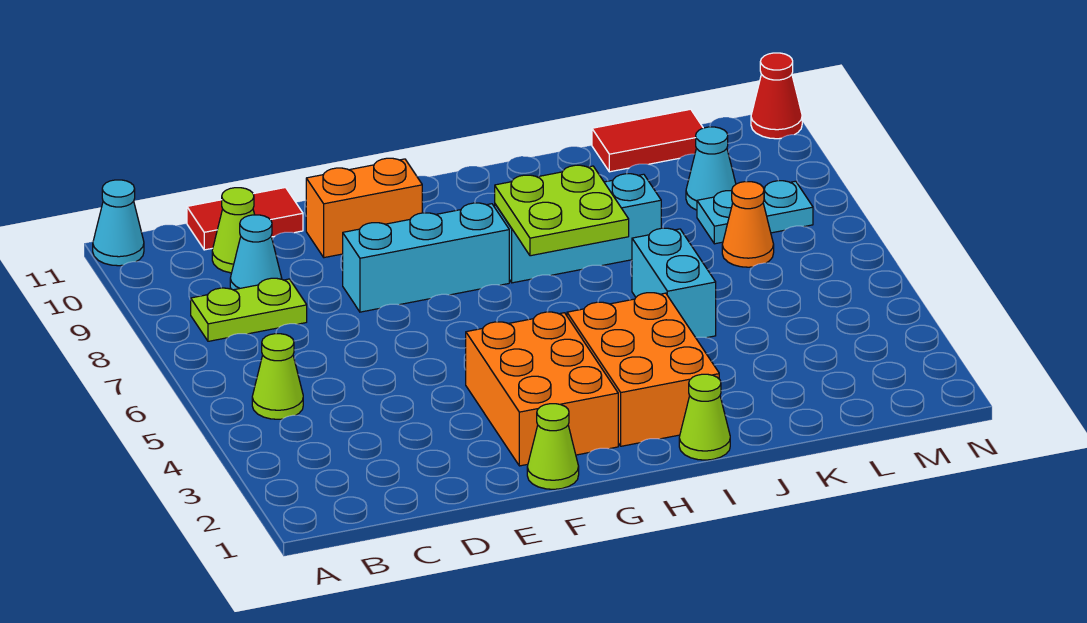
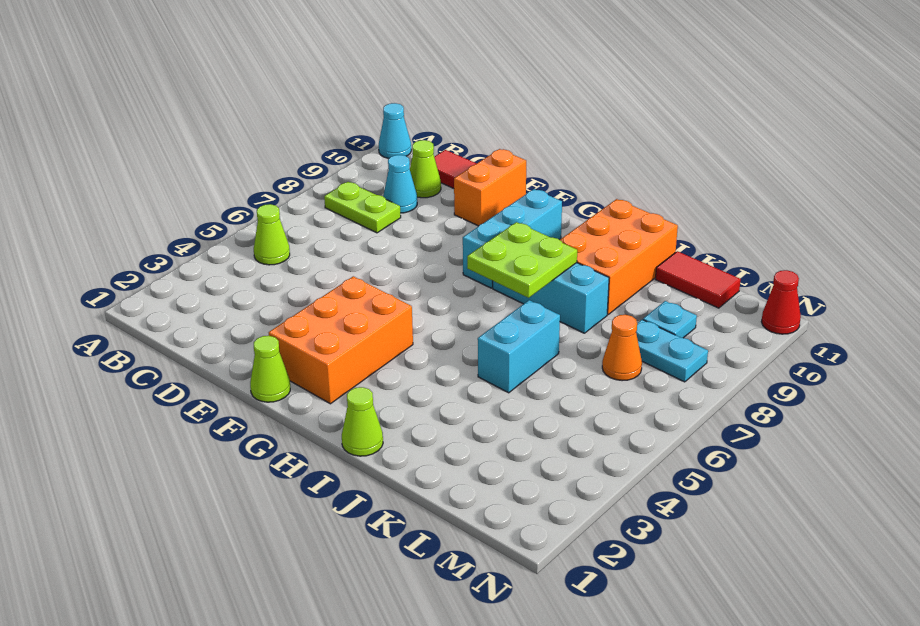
cyan 1x3 brick [343,203,509,312] -> cyan 1x3 brick turned to [463,189,562,288]
orange 1x2 brick [306,158,422,258] -> orange 1x2 brick turned to [454,149,526,226]
orange 2x3 brick [567,293,719,446] -> orange 2x3 brick moved to [560,199,678,314]
cyan 1x1 cone [686,127,736,210] -> cyan 1x1 plate [643,301,697,338]

